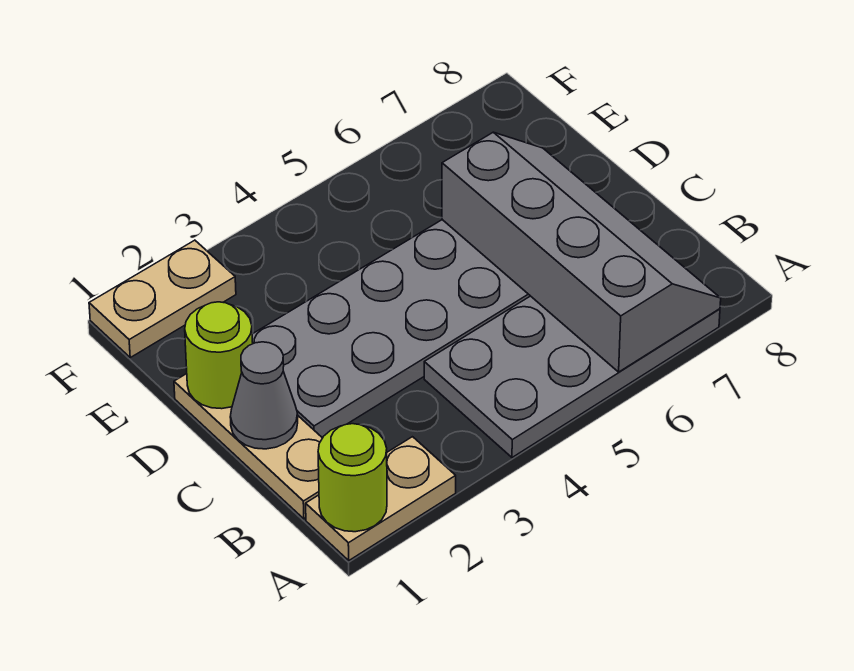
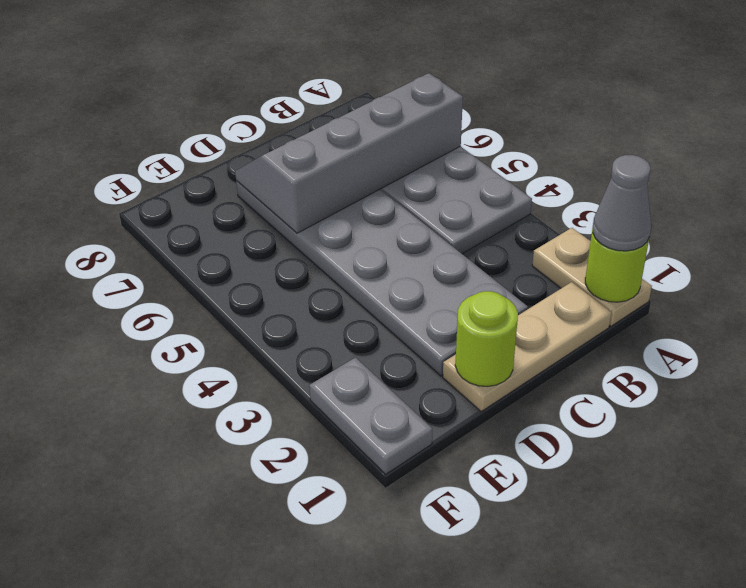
grey 1x1 cone [230,342,298,449] -> grey 1x1 cone moved to [593,155,651,251]
tan 1x2 plate [89,240,236,357] -> grey 1x2 plate [309,358,432,474]

